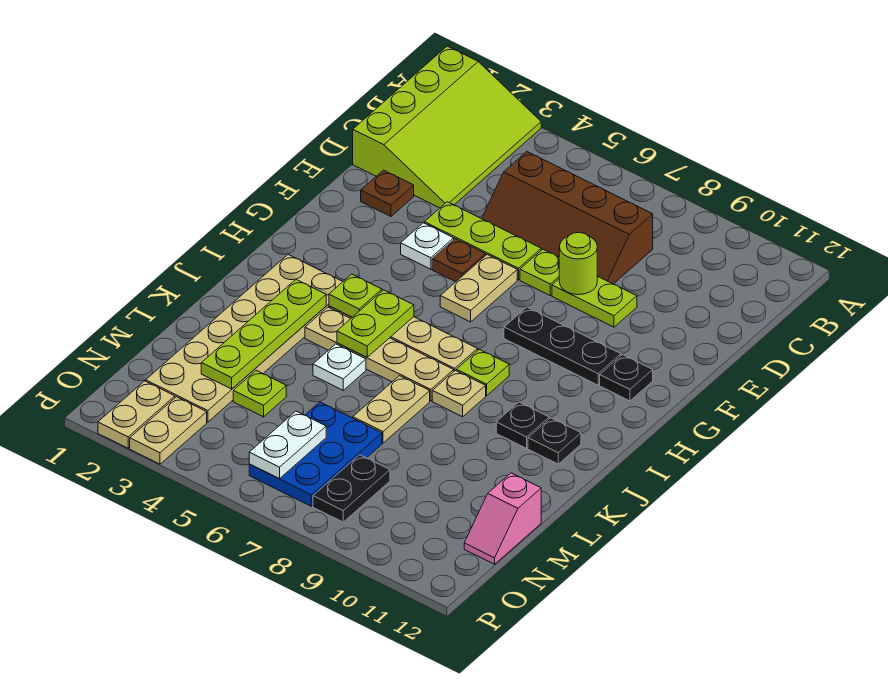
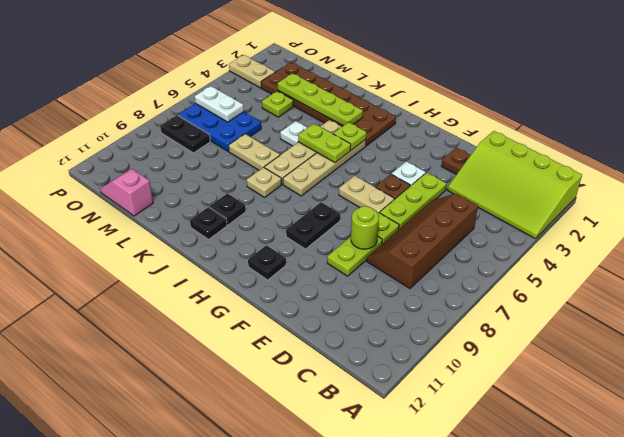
black 1x3 plate [504,307,621,385] -> black 1x2 plate [286,202,340,249]
tan 2x6 plate [146,255,343,422] -> brown 2x6 plate [261,62,396,146]
lime 1x1 plate [456,349,509,396] -> none
tan 1x2 plate [98,381,175,448] -> none

